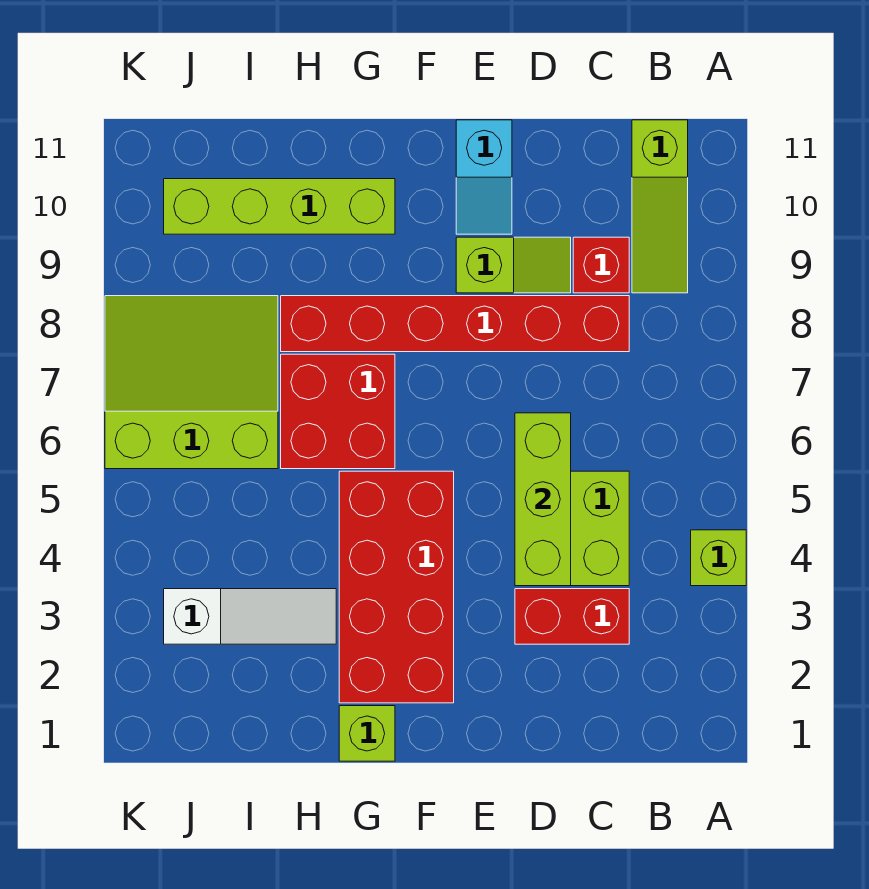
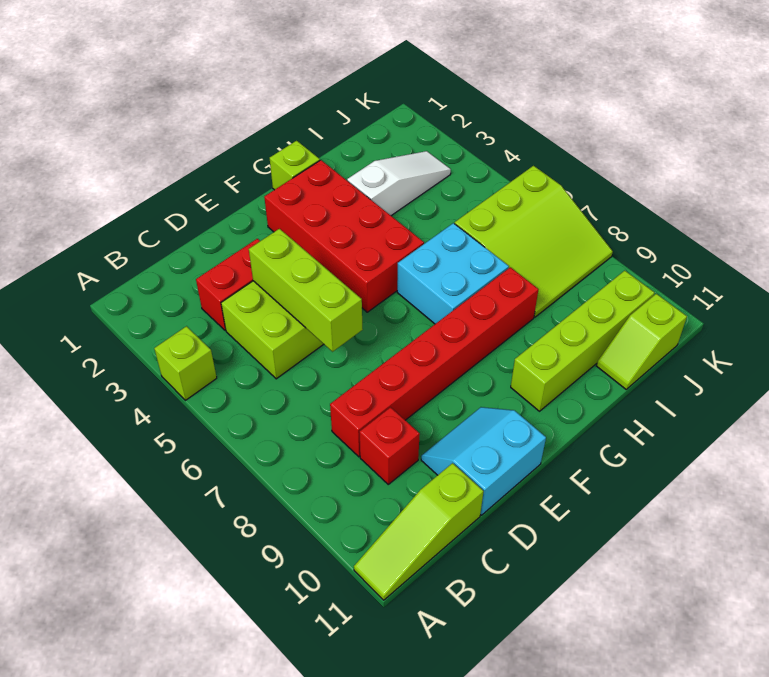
lime 1x3 slope [632,120,688,293] -> lime 1x3 slope turned to [354,463,484,600]
lime 1x2 slope [456,237,571,293] -> lime 1x2 slope moved to [597,294,687,389]
cyan 1x2 slope [456,120,512,234] -> cyan 2x2 slope [421,407,546,515]
red 2x2 brick [281,354,395,469] -> cyan 2x2 brick [397,223,509,324]
white 1x3 slope [164,589,336,644] -> white 1x3 slope turned to [347,151,451,216]

